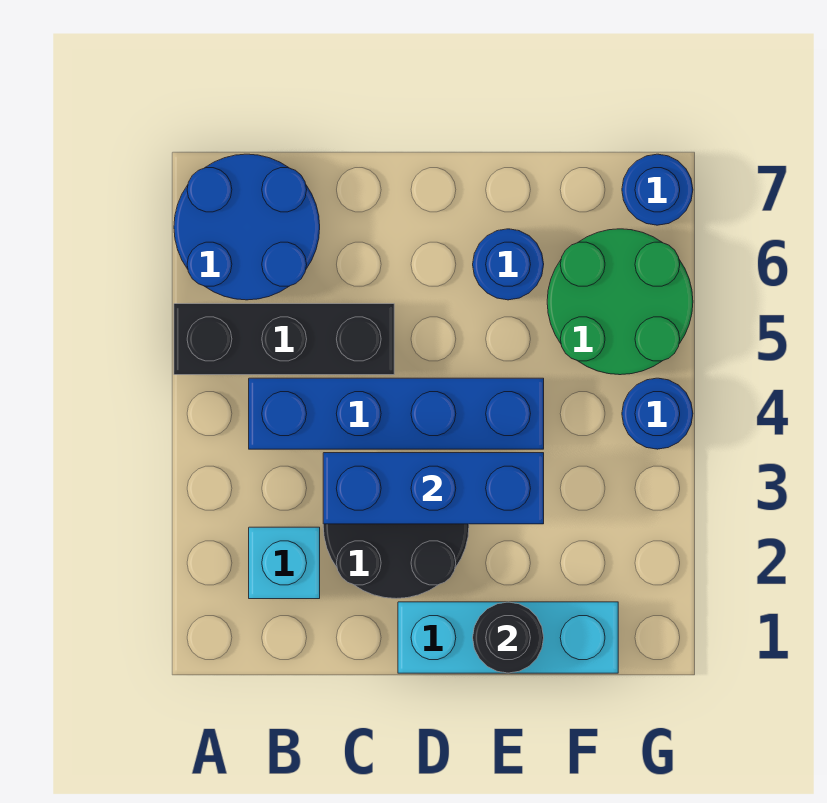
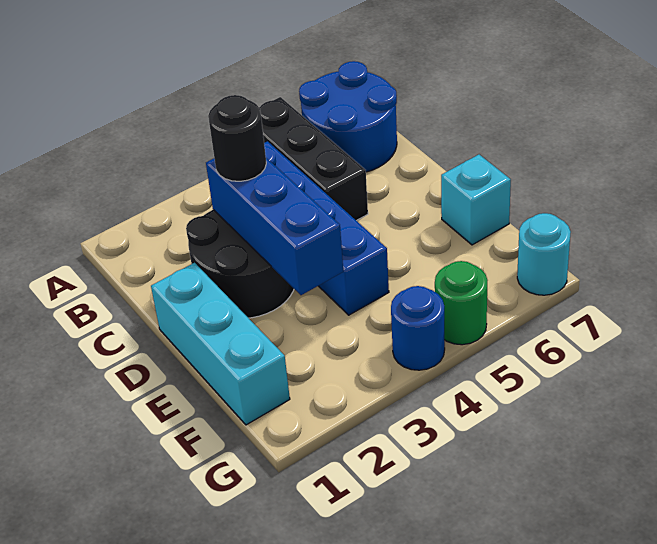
cyan 1x1 brick [249,527,320,599] -> cyan 1x1 brick moved to [441,155,511,245]
black 1x1 round brick [473,602,544,673] -> black 1x1 round brick moved to [208,95,266,181]
blue 1x1 round brick [473,229,544,300] -> none
green 2x2 round brick [547,229,693,375] -> green 1x1 round brick [435,261,487,345]
blue 1x1 round brick [622,154,693,225] -> cyan 1x1 round brick [517,213,571,295]

